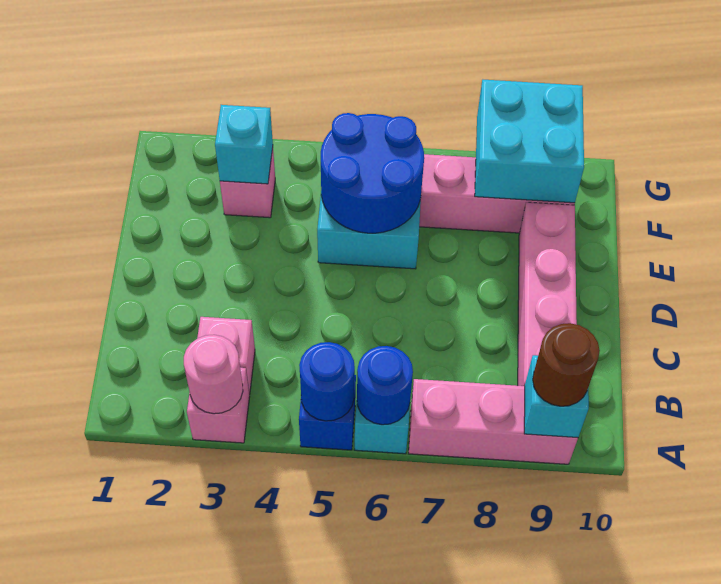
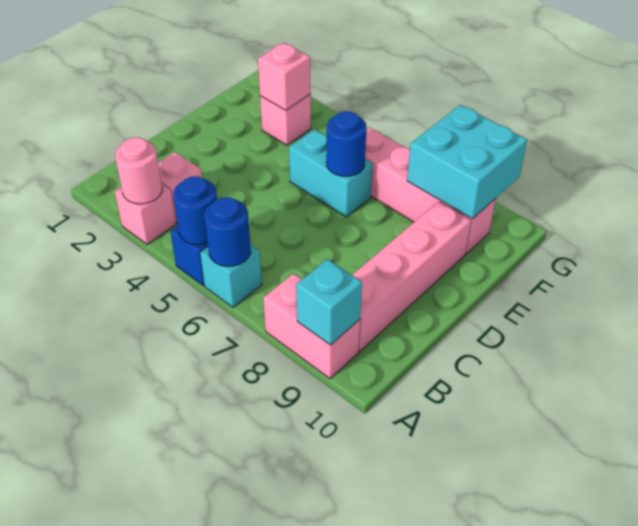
pink 1x3 brick [409,379,578,464] -> pink 1x2 brick [263,273,360,379]
brown 1x1 round brick [533,323,600,406] -> none
blue 2x2 round brick [321,113,424,233] -> blue 1x1 round brick [326,111,366,176]
cyan 1x1 brick [215,105,273,184] -> pink 1x1 brick [258,43,310,110]

